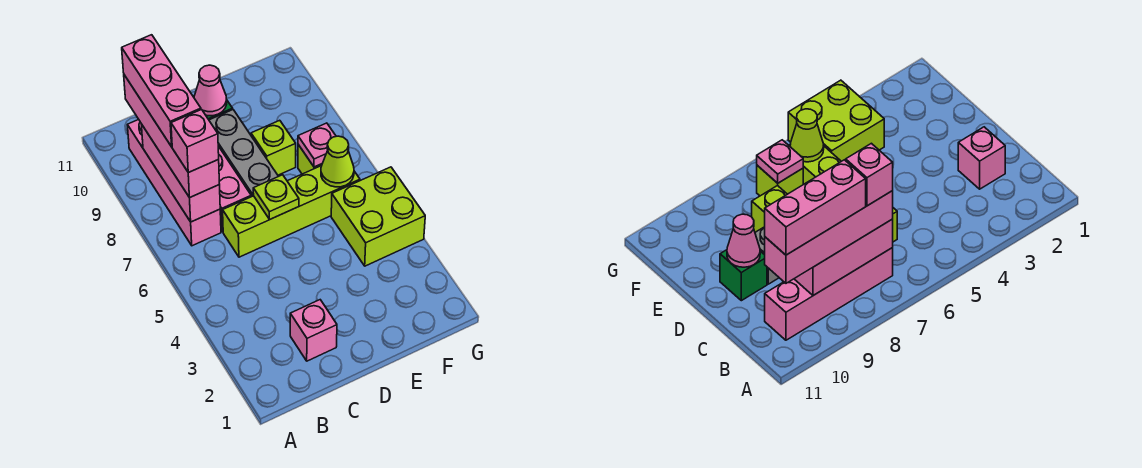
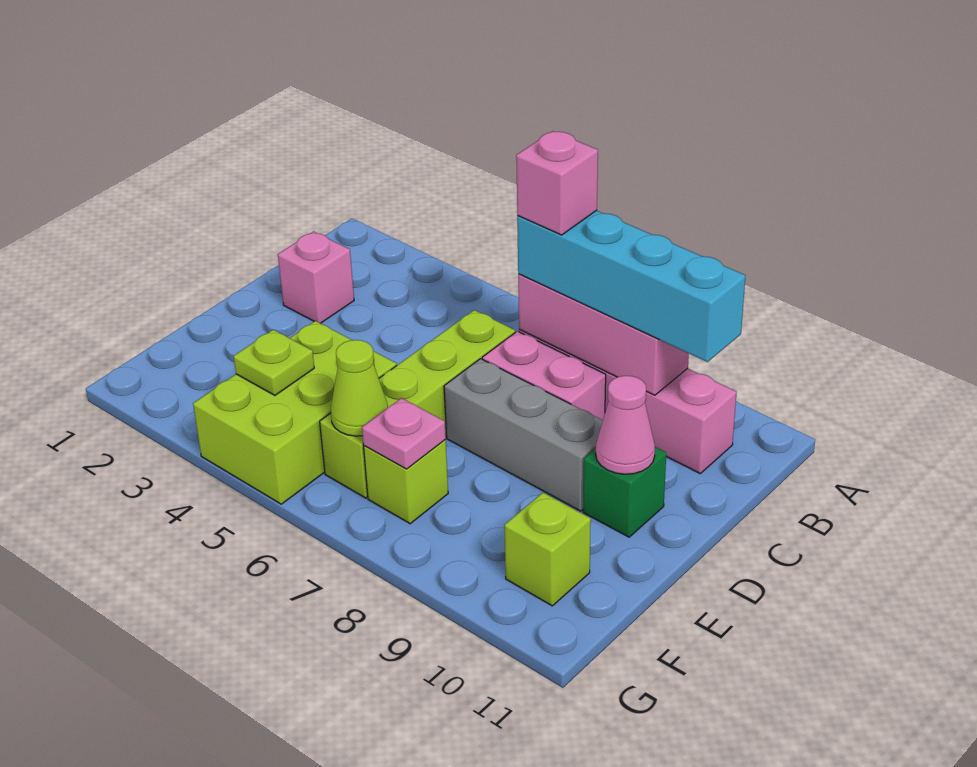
pink 1x4 brick [124,75,219,198] -> cyan 1x4 brick [517,210,745,362]
pink 1x3 brick [122,35,201,147] -> none
lime 1x1 plate [253,175,299,219] -> lime 1x1 plate moved to [233,330,314,395]
lime 1x1 brick [251,120,296,175] -> lime 1x1 brick moved to [505,493,591,606]
lime 2x2 brick [331,167,425,266] -> lime 2x3 brick [193,321,397,504]

